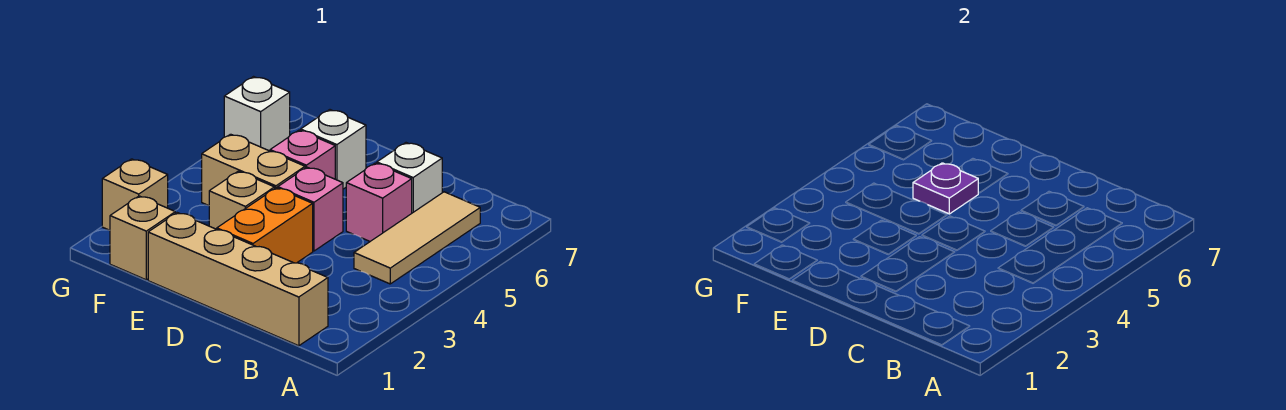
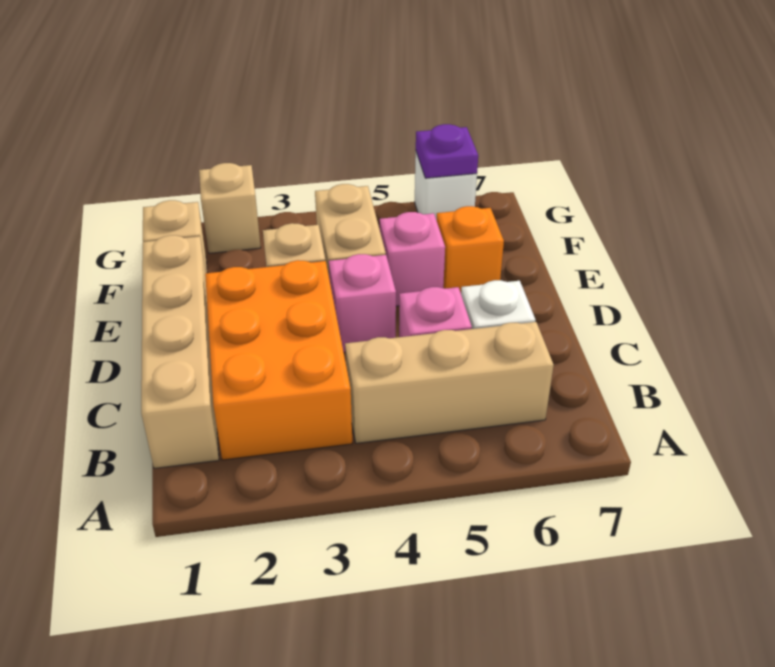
tan 1x3 tile [354,192,480,284] -> tan 1x3 brick [345,322,554,443]
orange 1x2 brick [217,188,313,263] -> orange 2x3 brick [205,260,352,460]
purple 1x1 plate [913,163,978,214] -> purple 1x1 plate moved to [416,124,478,178]
white 1x1 brick [301,110,366,189] -> orange 1x1 brick [437,206,504,293]

